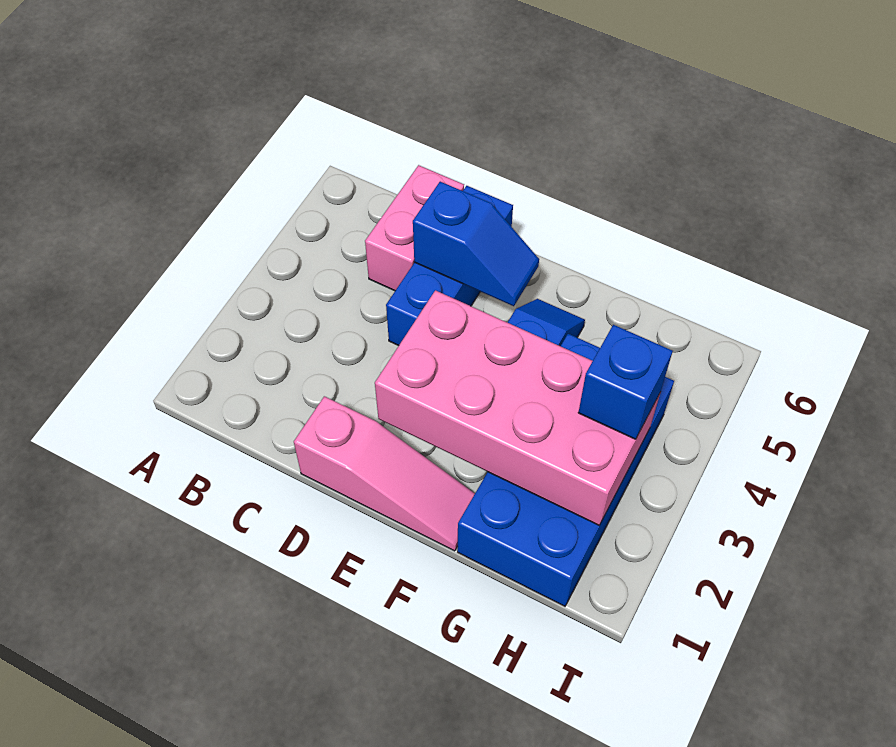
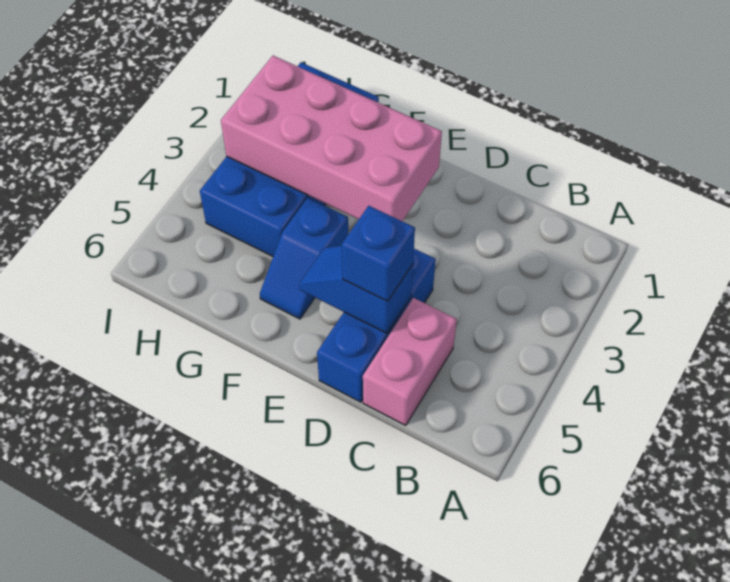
pink 1x3 slope [294,396,475,551] -> none
blue 1x1 brick [578,325,673,439] -> blue 1x1 brick moved to [342,206,415,301]

